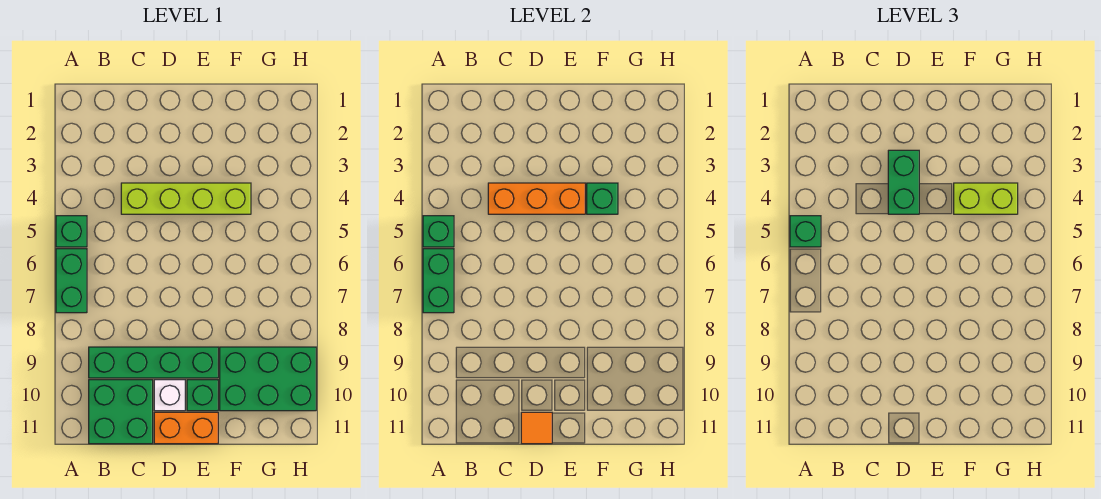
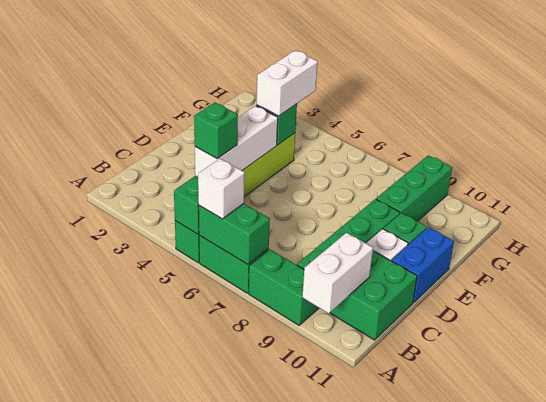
green 1x1 brick [790,216,821,247] -> green 1x1 brick moved to [194,102,238,159]
none -> white 1x1 brick [198,159,245,219]
none -> white 1x2 brick [302,233,373,314]
orange 1x3 brick [488,183,585,214] -> white 1x3 brick [195,106,278,177]
green 1x2 brick [888,150,919,214] -> green 1x2 brick moved to [249,250,319,325]
orange 1x2 brick [154,412,218,444] -> blue 1x2 brick [391,227,454,303]
orange 1x1 tile [521,412,552,444] -> none
lime 1x2 brick [954,183,1018,214] -> white 1x2 brick [257,50,318,116]
green 2x3 brick [220,347,316,411] -> green 1x3 brick [376,155,452,221]

